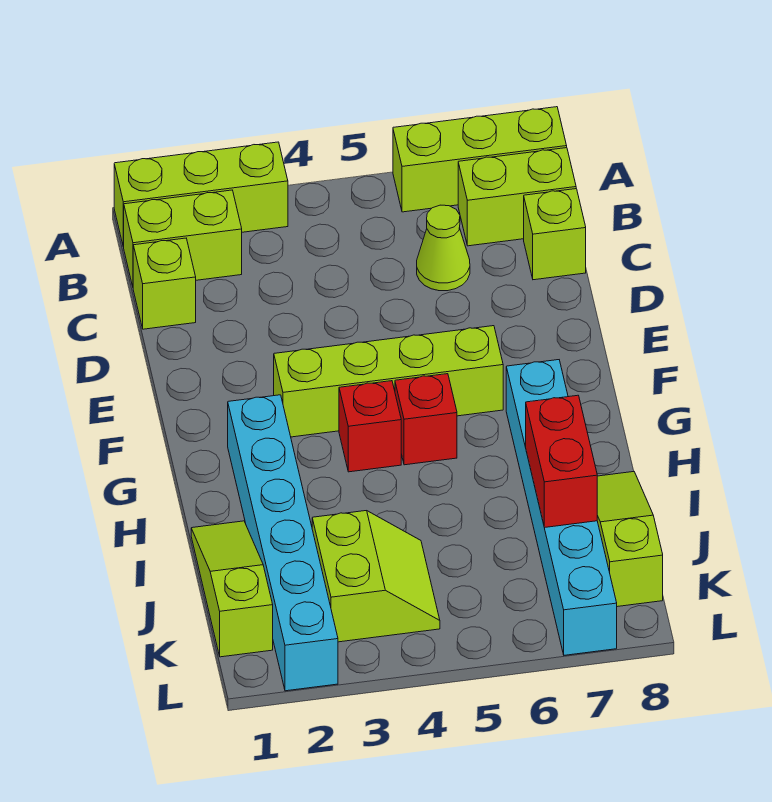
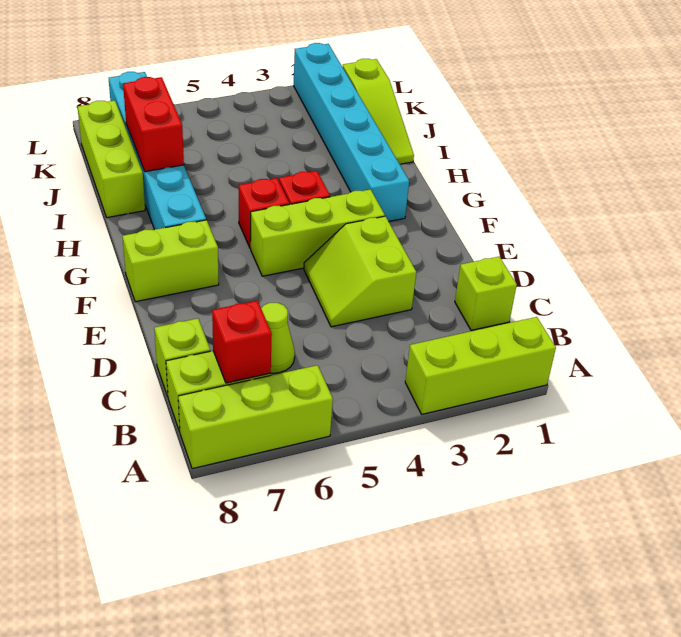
lime 1x2 brick [124,190,242,286] -> lime 1x2 brick moved to [122,220,219,302]
none -> red 1x1 brick [212,301,272,383]
lime 1x4 brick [274,326,503,437] -> lime 1x3 brick [251,189,385,276]
lime 1x3 slope [597,472,663,607] -> lime 1x3 brick [78,101,145,218]
lime 2x2 slope [312,511,440,642] -> lime 2x2 slope moved to [304,216,416,327]

